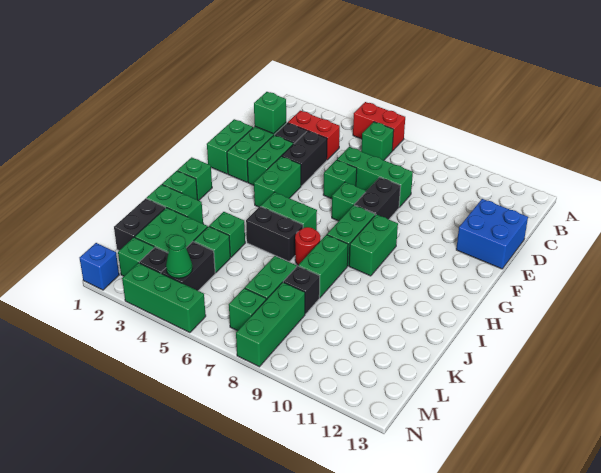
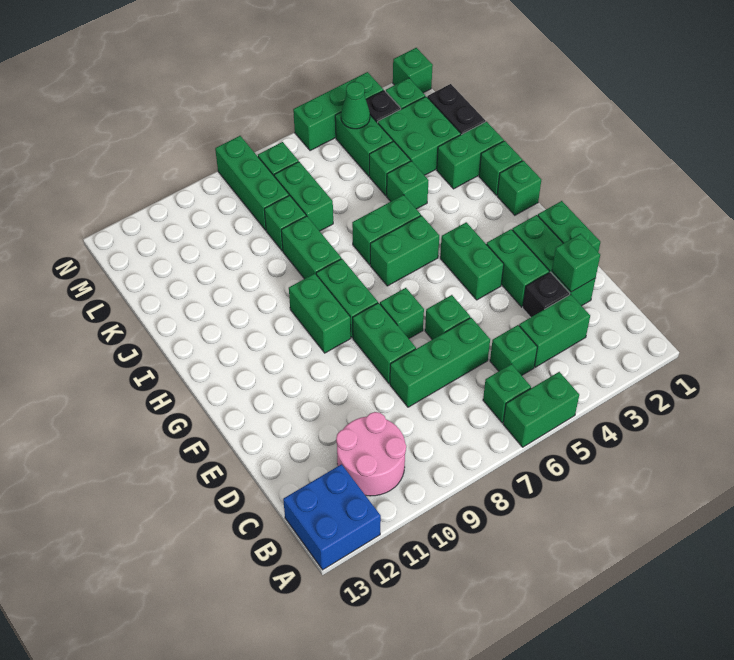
red 1x2 brick [353,102,405,151] -> green 1x2 brick [503,372,579,447]
none -> pink 2x2 round brick [336,412,406,496]
red 1x2 brick [288,111,340,160] -> green 1x2 brick [519,294,590,367]
none -> green 1x1 brick [490,325,537,375]
black 1x2 brick [282,131,327,186] -> none
blue 2x2 brick [456,199,528,269] -> blue 2x2 brick moved to [283,464,381,570]
black 1x2 brick [355,177,401,219] -> green 1x2 brick [353,303,416,384]
black 1x2 brick [246,206,303,262] -> green 1x2 brick [352,195,421,265]
red 1x1 round brick [295,227,320,265] -> none
black 1x1 brick [283,266,320,314] -> green 1x1 brick [264,195,306,251]
black 1x2 brick [161,242,215,291] -> green 1x2 brick [335,113,393,176]
blue 1x1 brick [80,243,119,290] -> green 1x1 brick [393,48,433,93]

